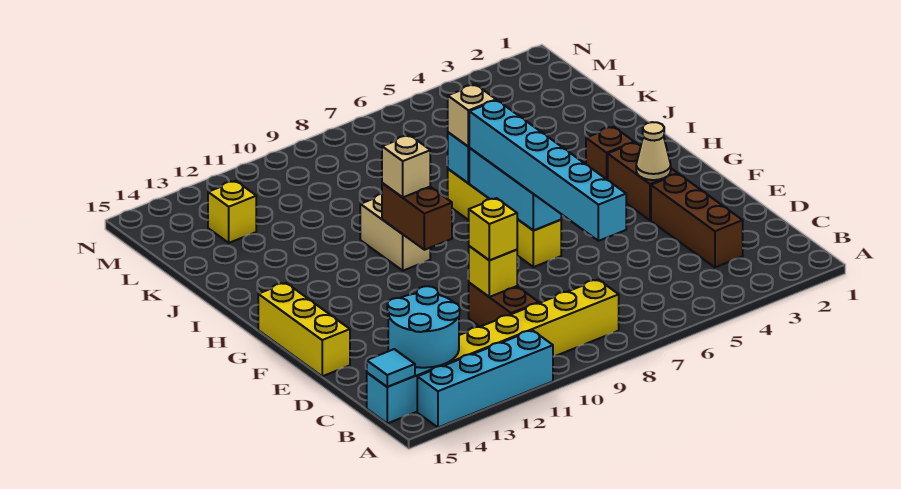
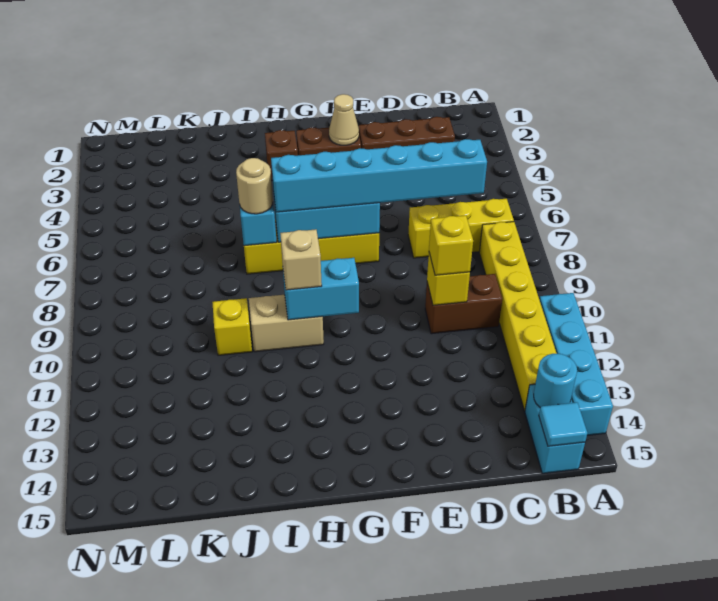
cyan 2x2 round brick [387,286,460,368] -> cyan 1x1 round brick [534,354,577,407]
yellow 1x3 brick [258,283,350,376] -> yellow 1x3 brick moved to [408,199,514,258]
brown 1x2 brick [382,183,452,250] -> cyan 1x2 brick [283,258,359,320]
tan 1x1 brick [448,85,496,147] -> tan 1x1 round brick [236,158,273,214]
yellow 1x1 brick [208,181,256,243] -> yellow 1x1 brick moved to [212,298,252,355]

